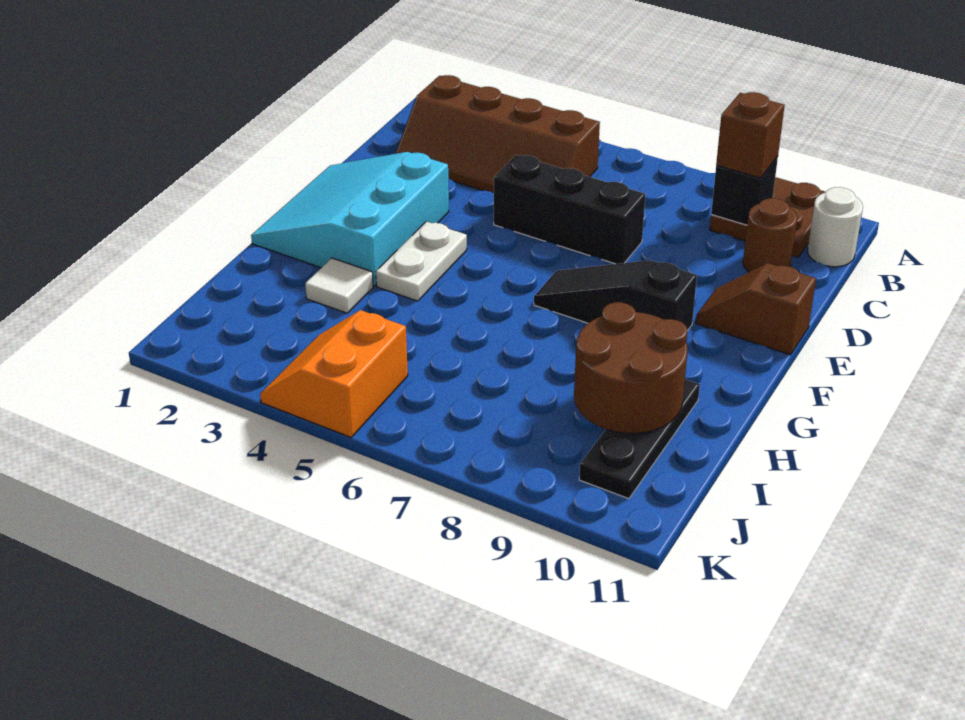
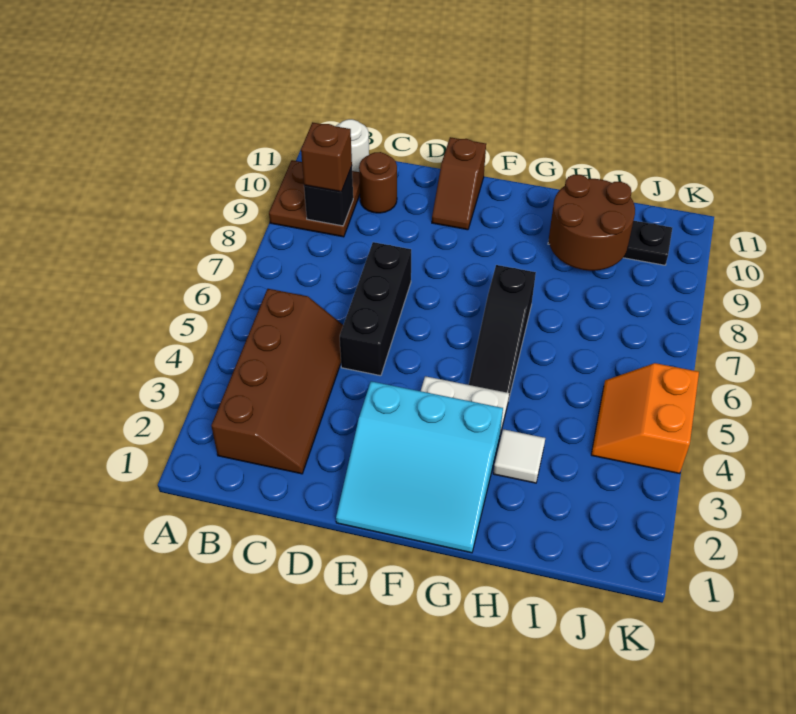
black 1x3 slope [534,260,697,329] -> black 1x3 slope moved to [469,265,536,401]
orange 2x2 slope [260,310,408,437] -> orange 2x2 slope turned to [591,363,699,474]

